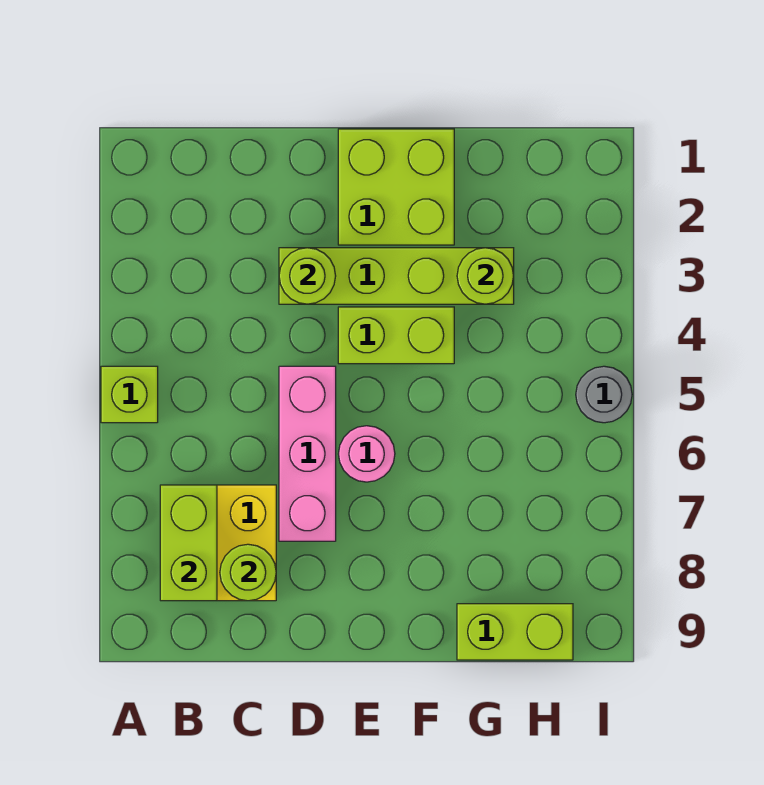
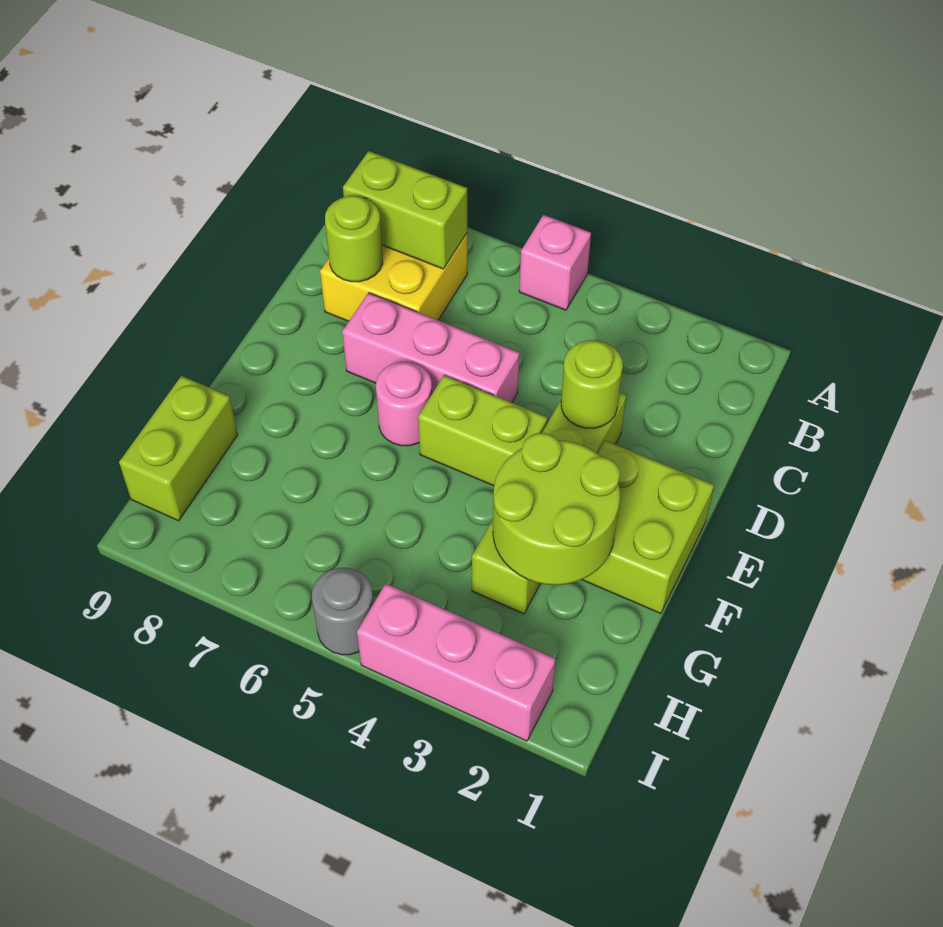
lime 1x1 brick [101,366,158,423] -> pink 1x1 brick [519,215,591,310]
lime 1x2 brick [338,307,454,364] -> lime 1x2 brick turned to [418,375,548,486]
lime 1x1 round brick [457,248,514,304] -> lime 2x2 round brick [493,433,620,585]
none -> pink 1x3 brick [357,584,556,741]

